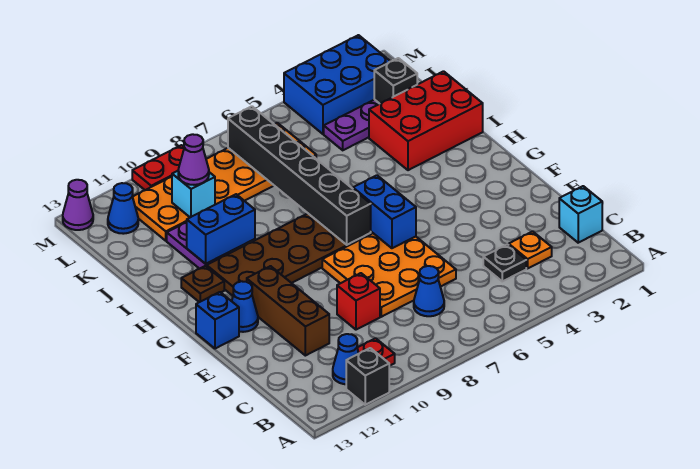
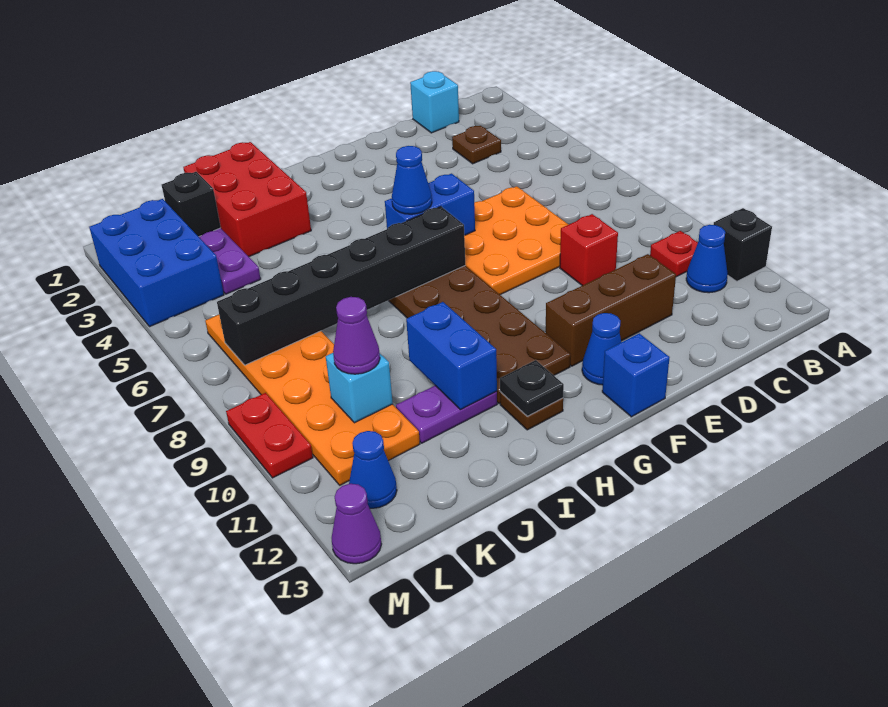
orange 1x1 plate [509,231,552,268] -> brown 1x1 plate [452,126,501,164]
black 1x1 plate [483,244,526,281] -> black 1x1 plate moved to [500,360,564,416]
blue 1x1 cone [414,266,444,316] -> blue 1x1 cone moved to [392,146,432,214]

